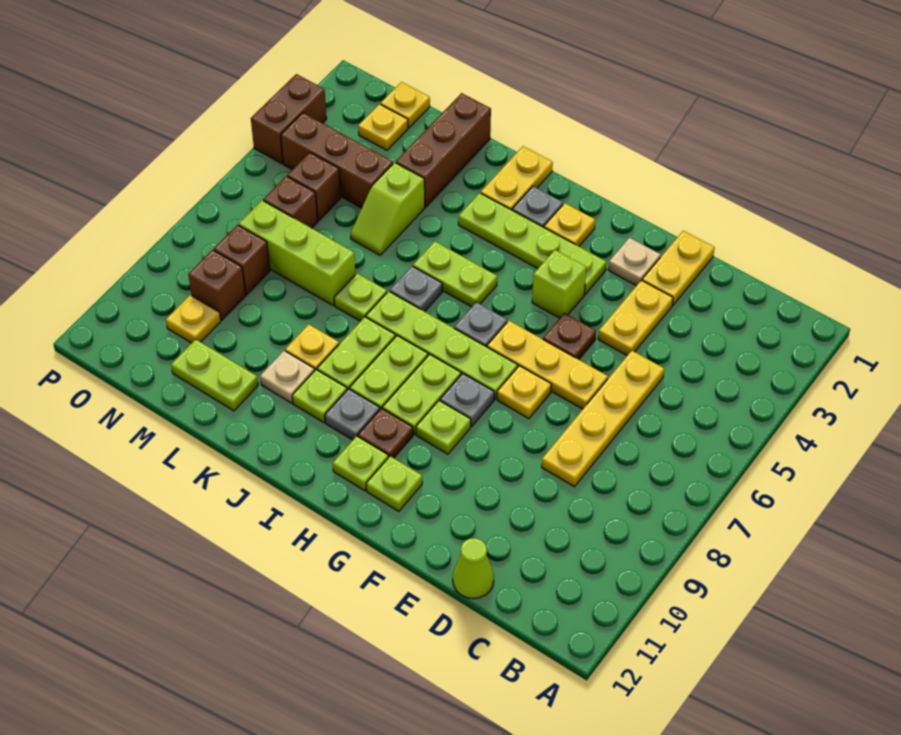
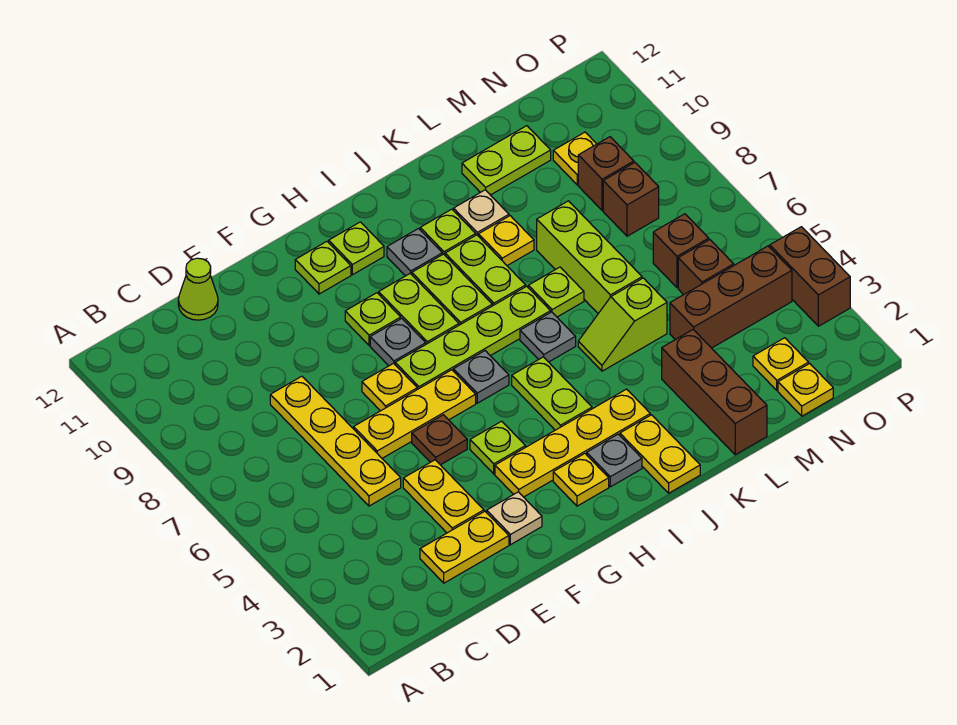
yellow 1x2 plate [642,231,715,305] -> yellow 1x2 plate turned to [420,511,509,583]
lime 1x4 plate [458,193,606,294] -> yellow 1x4 plate [495,389,650,497]
lime 1x1 brick [532,250,586,318] -> lime 1x1 plate [470,421,526,474]
brown 1x1 plate [358,408,413,458] -> none
lime 1x2 plate [413,241,497,307] -> lime 1x2 plate turned to [512,357,592,430]
lime 1x2 slope [351,163,425,255] -> lime 1x2 slope turned to [578,278,667,371]
lime 1x3 brick [239,200,355,305] -> lime 1x3 brick turned to [537,201,642,314]

